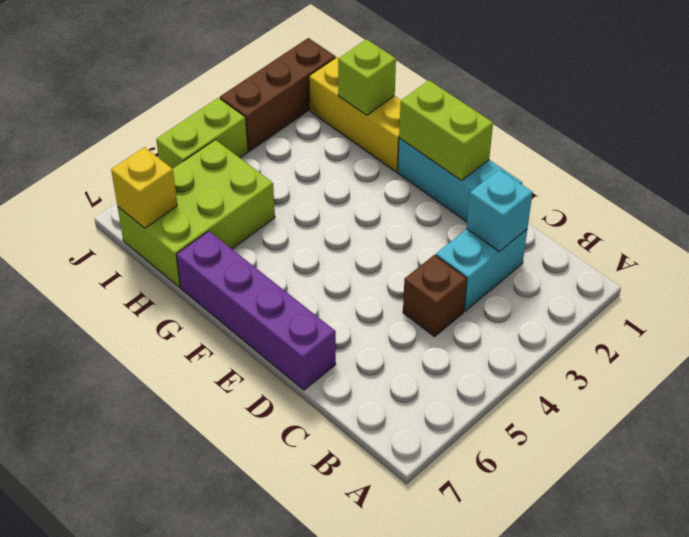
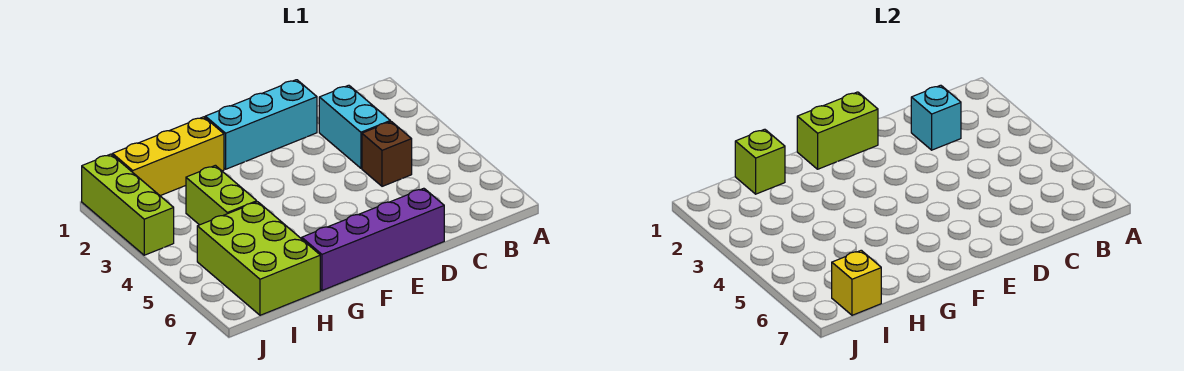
brown 1x3 brick [220,38,336,151] -> lime 1x3 brick [82,154,174,255]
lime 1x2 brick [156,98,248,169] -> lime 1x2 brick moved to [186,165,257,225]

